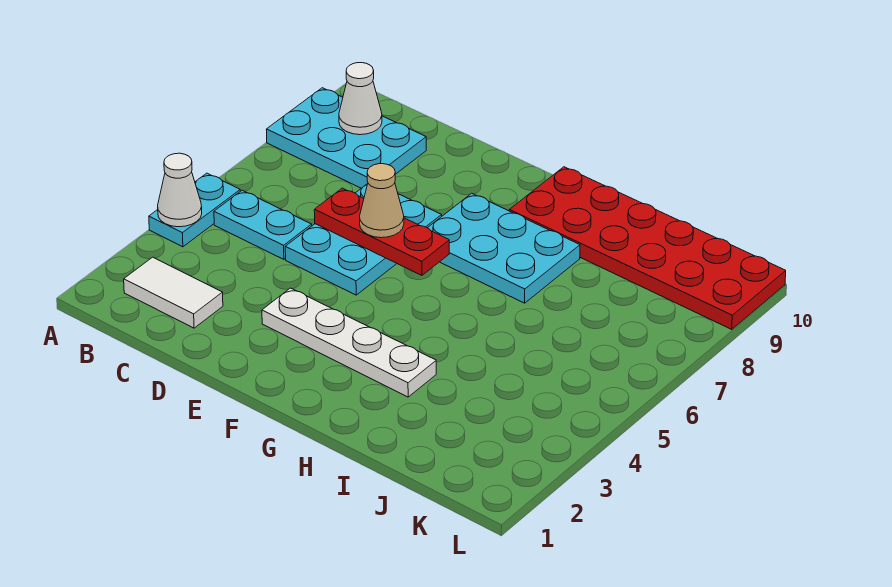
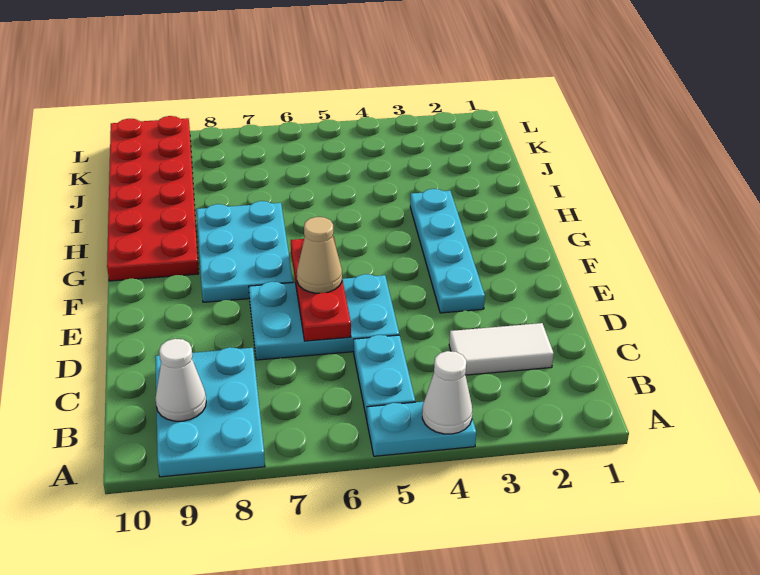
white 1x2 tile [124,257,223,328] -> white 1x2 tile turned to [449,323,554,375]
white 1x4 plate [262,288,436,397] -> cyan 1x4 plate [410,189,485,313]

